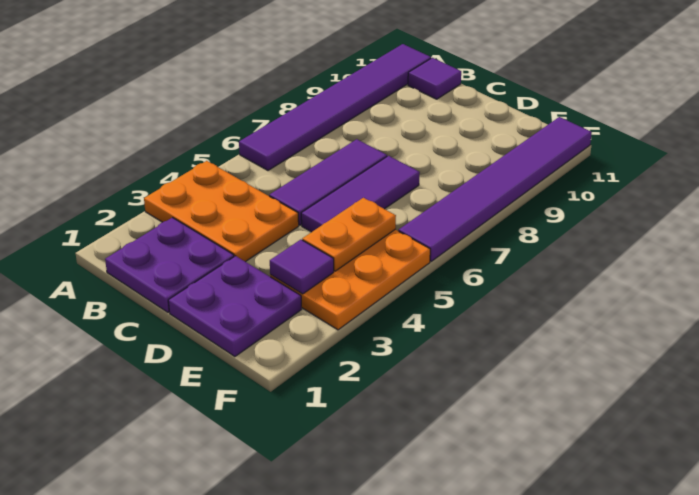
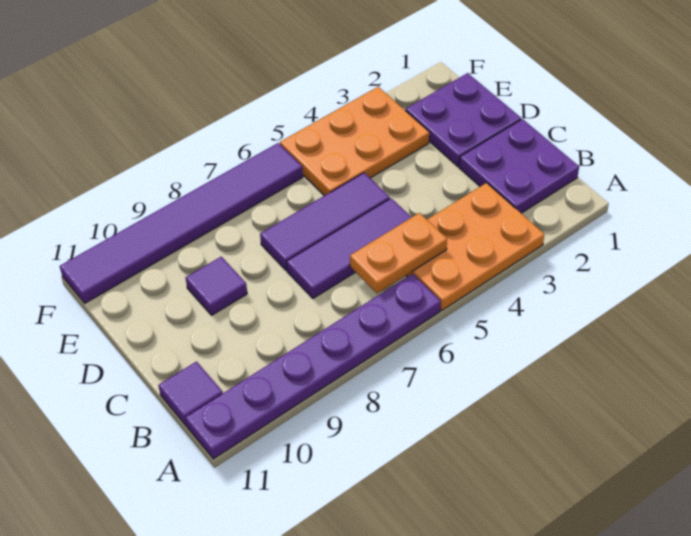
orange 2x3 plate [144,161,299,262] -> orange 2x3 plate turned to [406,183,544,310]
purple 1x6 tile [239,44,431,170] -> purple 1x6 plate [185,274,441,459]
purple 1x1 tile [270,240,334,294] -> purple 1x1 tile moved to [186,257,247,315]
orange 1x2 plate [302,198,396,271] -> orange 1x2 plate moved to [350,213,447,293]

